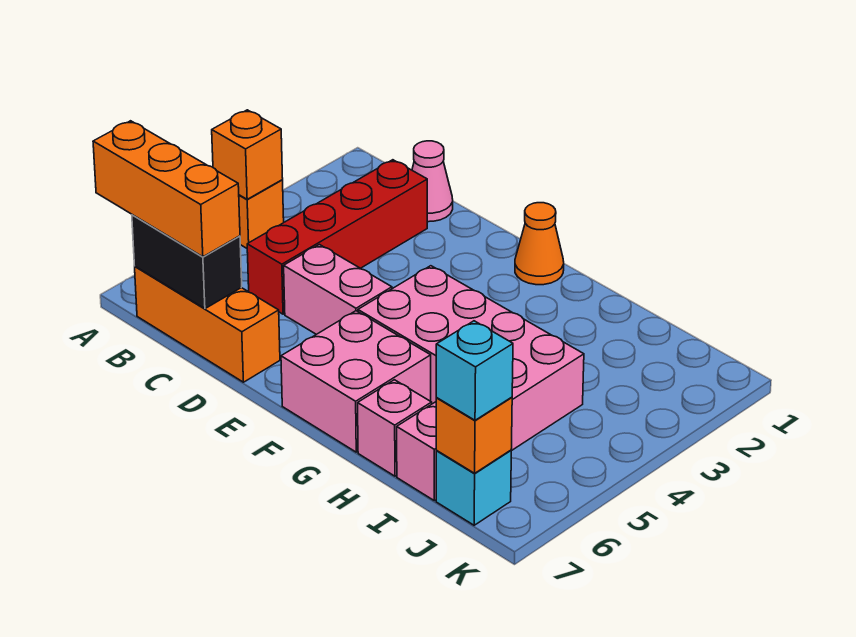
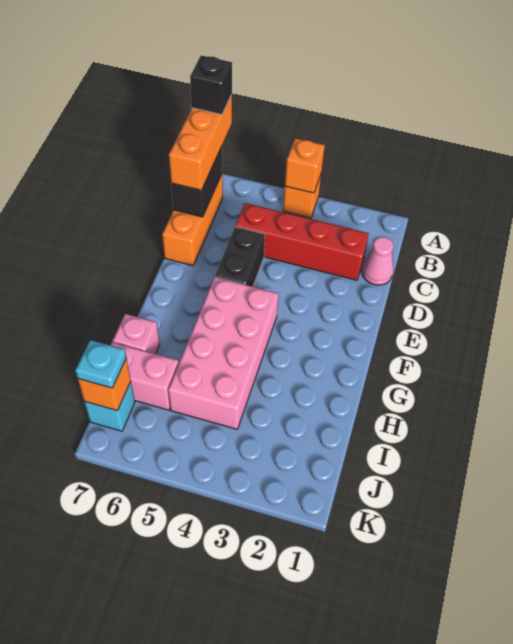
none -> black 1x1 brick [190,55,232,115]
pink 1x2 brick [284,245,392,334] -> black 1x2 brick [215,227,265,287]
orange 1x1 cone [515,203,564,285] -> none
pink 2x2 brick [281,311,431,452] -> none
cyan 1x1 brick [436,321,513,420] -> cyan 1x1 plate [75,340,126,388]

